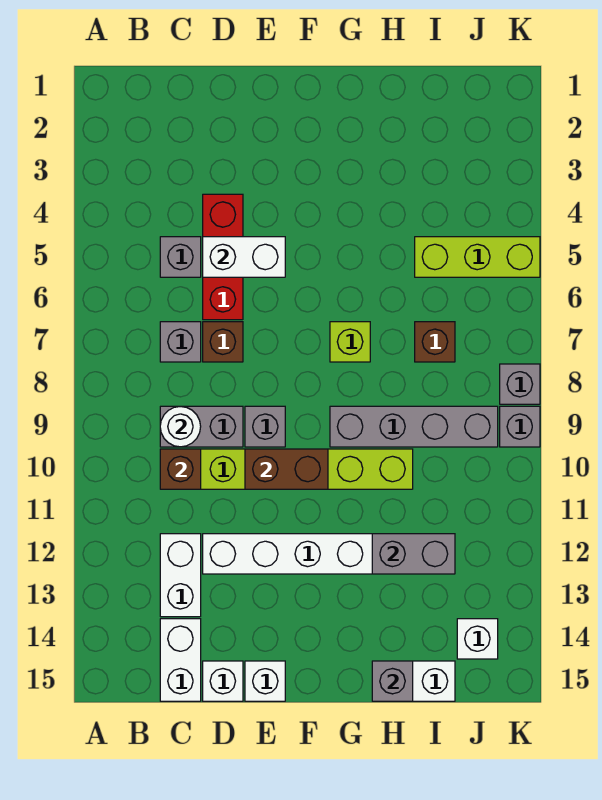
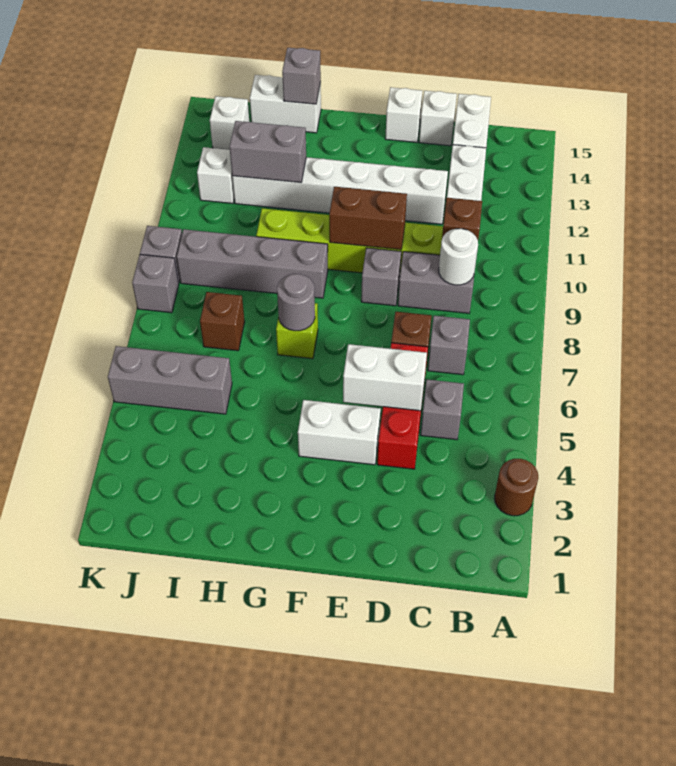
none -> brown 1x1 round brick [495,459,538,516]
none -> white 1x2 brick [298,400,381,465]
none -> grey 1x1 round brick [277,274,315,331]
lime 1x3 brick [415,237,540,277] -> grey 1x3 brick [108,346,232,414]
none -> white 1x1 brick [197,147,234,204]

